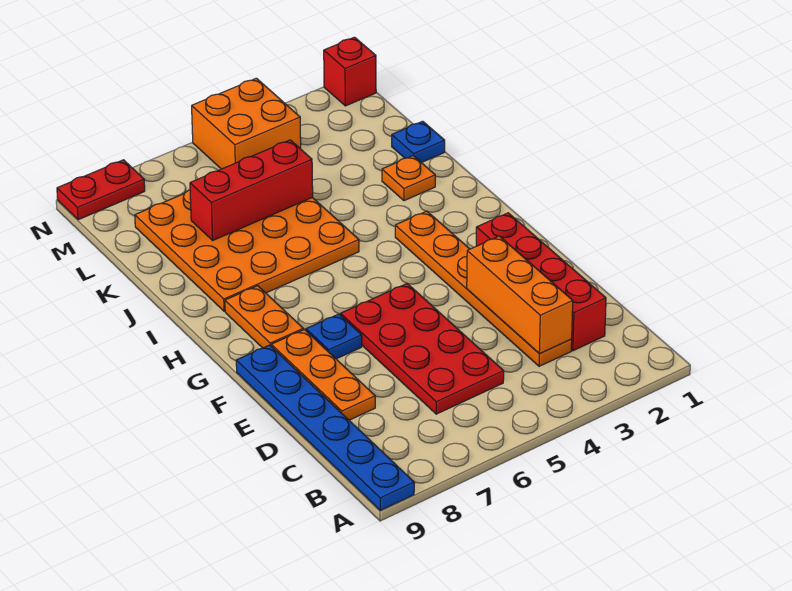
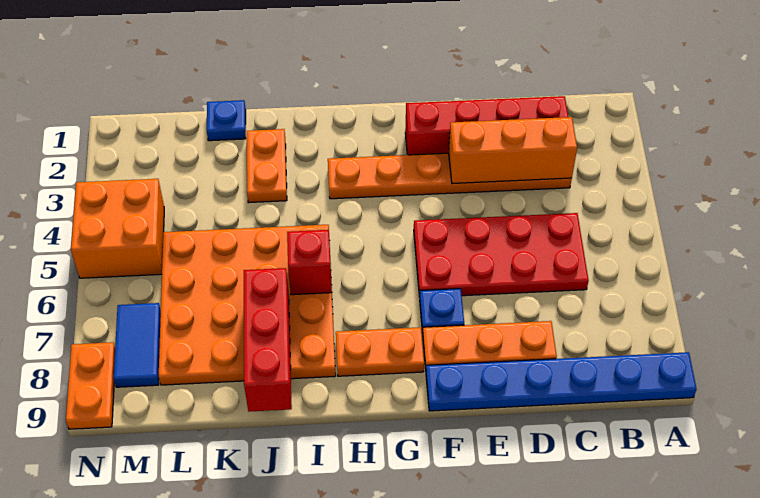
orange 1x1 plate [382,156,435,201] -> orange 1x2 plate [247,129,287,203]
red 1x3 brick [190,140,313,240] -> red 1x3 brick moved to [244,268,292,412]
none -> blue 1x2 tile [114,303,161,387]
red 1x1 brick [324,37,376,106] -> red 1x1 brick moved to [287,230,332,295]
red 1x2 plate [57,160,145,220] -> orange 1x2 plate [66,342,115,429]

